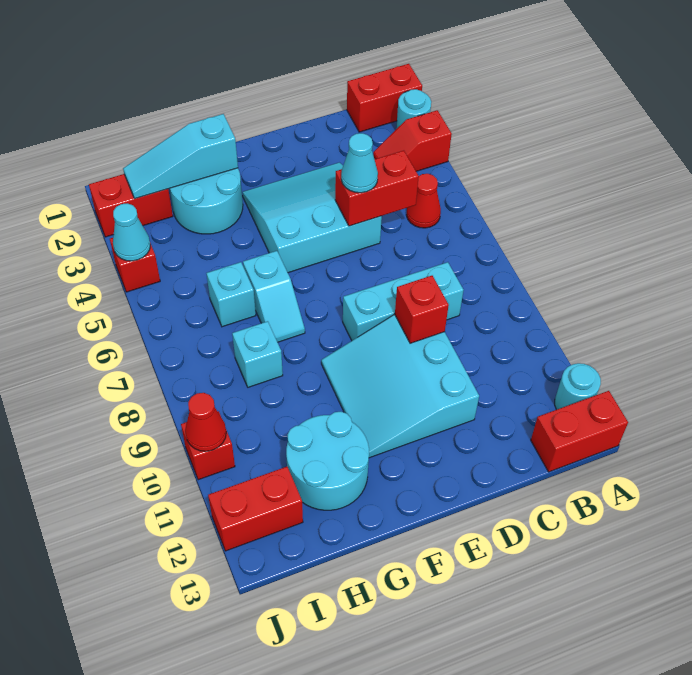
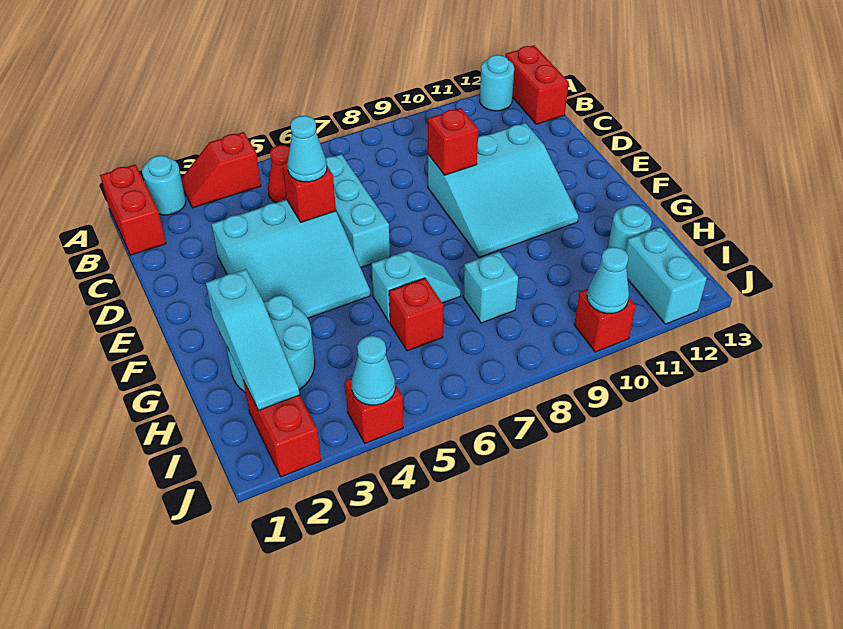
red 1x2 slope [373,110,452,171] -> red 1x2 slope turned to [181,132,261,208]
red 1x2 brick [335,151,419,226] -> red 1x1 brick [282,162,336,222]
cyan 1x3 brick [343,262,464,340] -> cyan 1x3 brick moved to [326,154,390,268]
cyan 3x3 slope [242,163,382,273] -> cyan 3x3 slope turned to [212,200,370,318]
cyan 2x2 round brick [286,412,369,510] -> cyan 1x1 round brick [608,205,652,251]
cyan 1x1 brick [206,262,256,327] -> red 1x1 brick [389,278,443,351]
red 1x2 brick [208,467,303,551] -> cyan 1x2 brick [626,227,707,324]
red 1x1 cone [185,393,226,451] -> cyan 1x1 cone [587,247,629,314]

